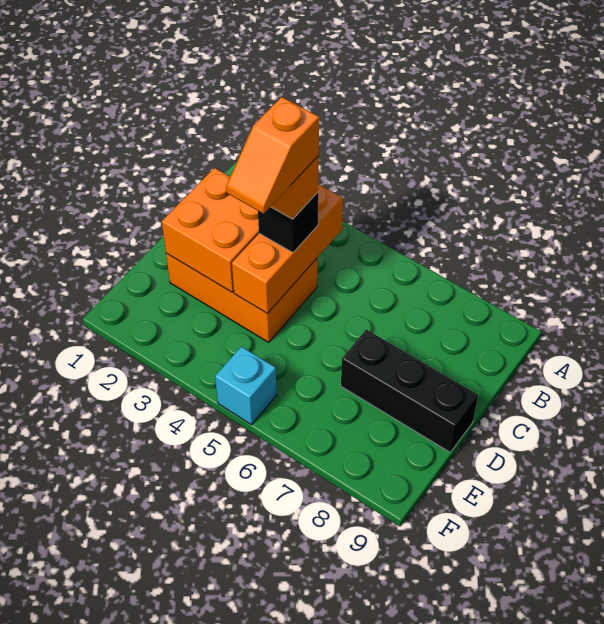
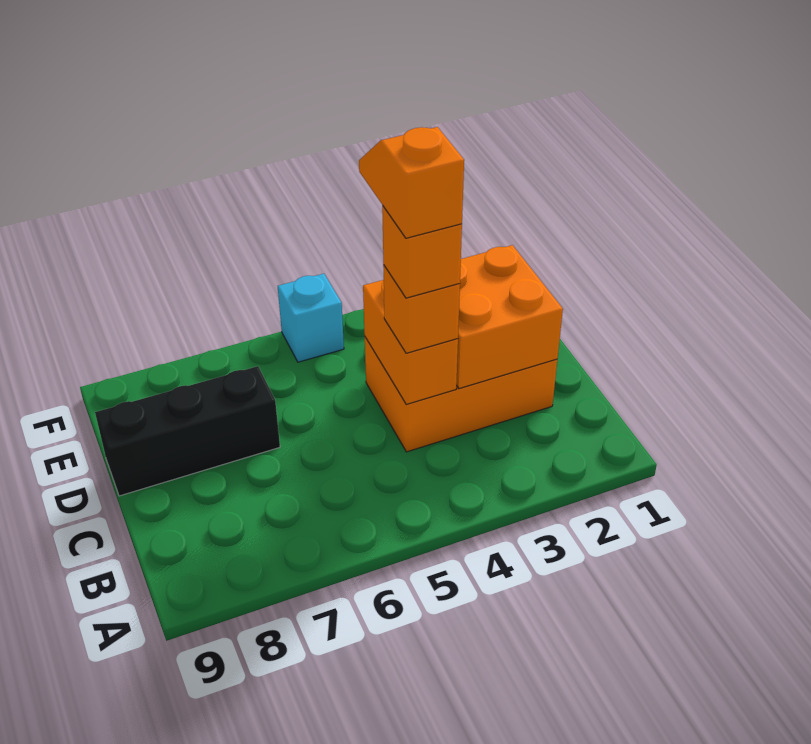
orange 1x3 brick [232,184,343,314] -> orange 1x2 brick [363,280,458,404]
black 1x1 brick [258,192,318,253] -> orange 1x1 brick [383,265,460,353]

